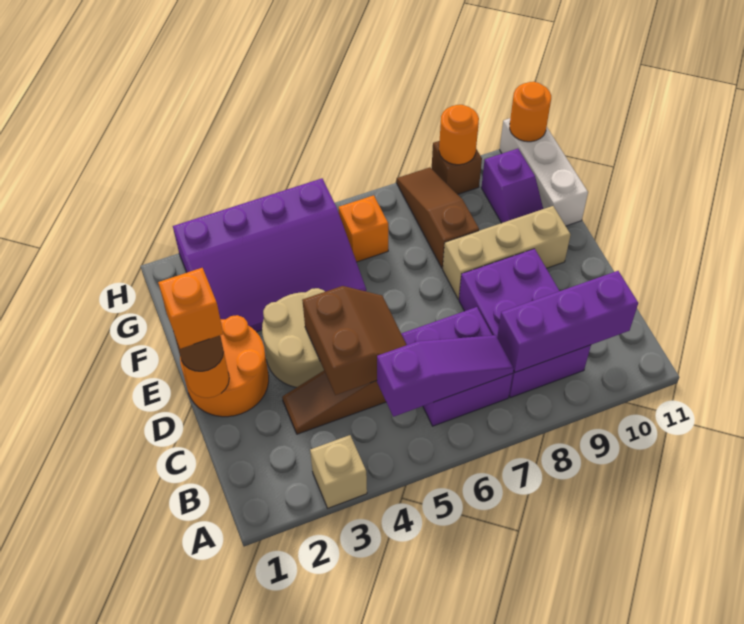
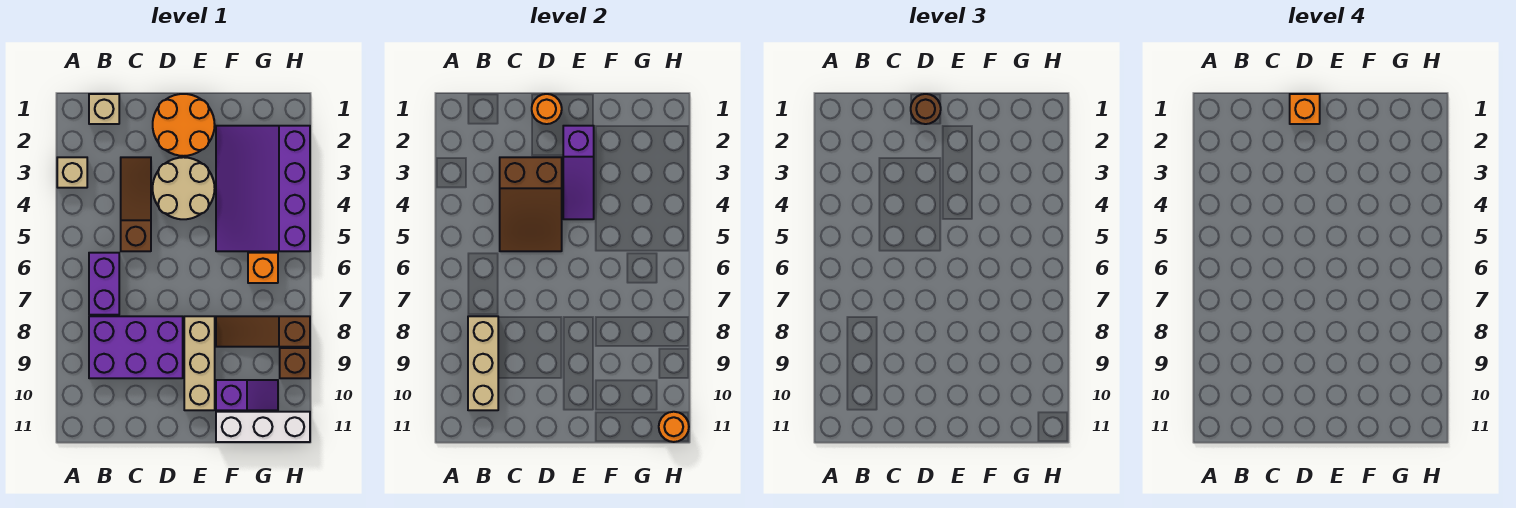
none -> tan 1x1 brick [89,94,119,124]
purple 1x3 slope [377,335,514,417] -> purple 1x3 slope moved to [563,126,594,219]
purple 2x2 brick [401,307,513,426] -> purple 1x2 brick [89,253,119,315]
purple 1x3 brick [497,271,638,372] -> tan 1x3 brick [468,316,498,410]
brown 2x2 slope [302,286,406,395] -> brown 2x3 slope [500,157,562,251]
brown 1x3 slope [397,167,479,268] -> brown 1x3 slope turned to [216,316,310,347]
purple 1x2 slope [481,149,543,223] -> purple 1x2 slope turned to [216,380,278,410]
orange 1x1 round brick [439,105,479,165] -> none

